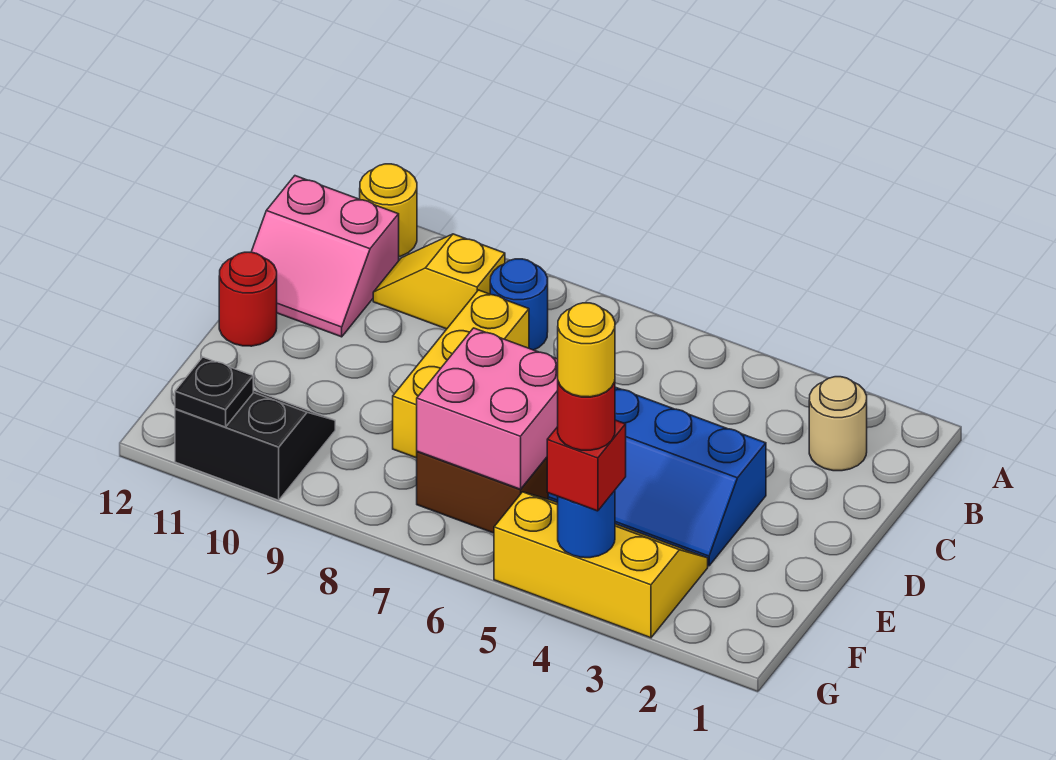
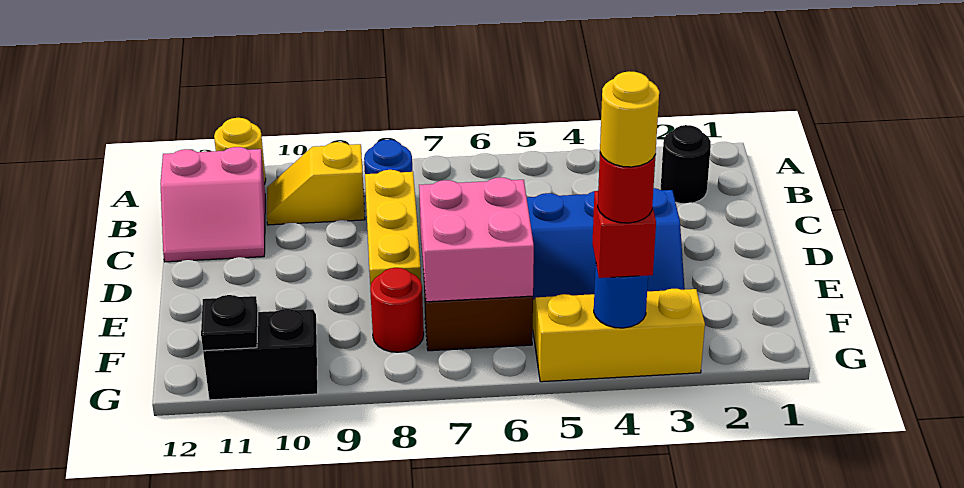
tan 1x1 round brick [809,377,867,471] -> black 1x1 round brick [661,125,711,204]
red 1x1 round brick [219,252,277,346] -> red 1x1 round brick moved to [370,268,424,352]

